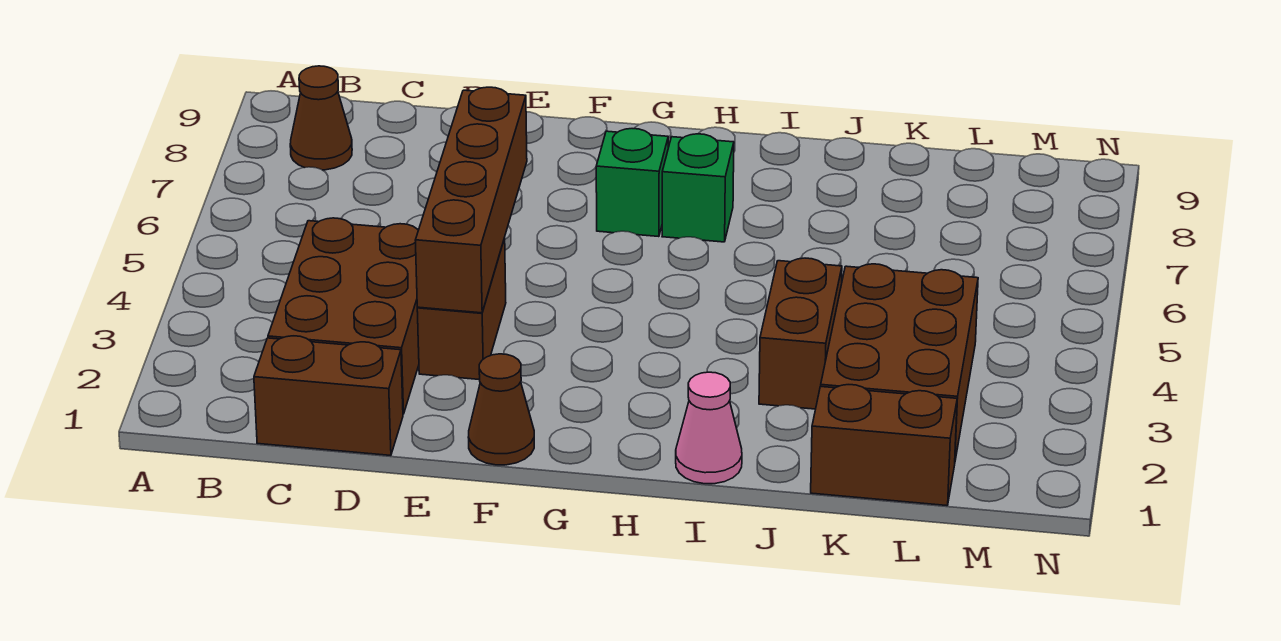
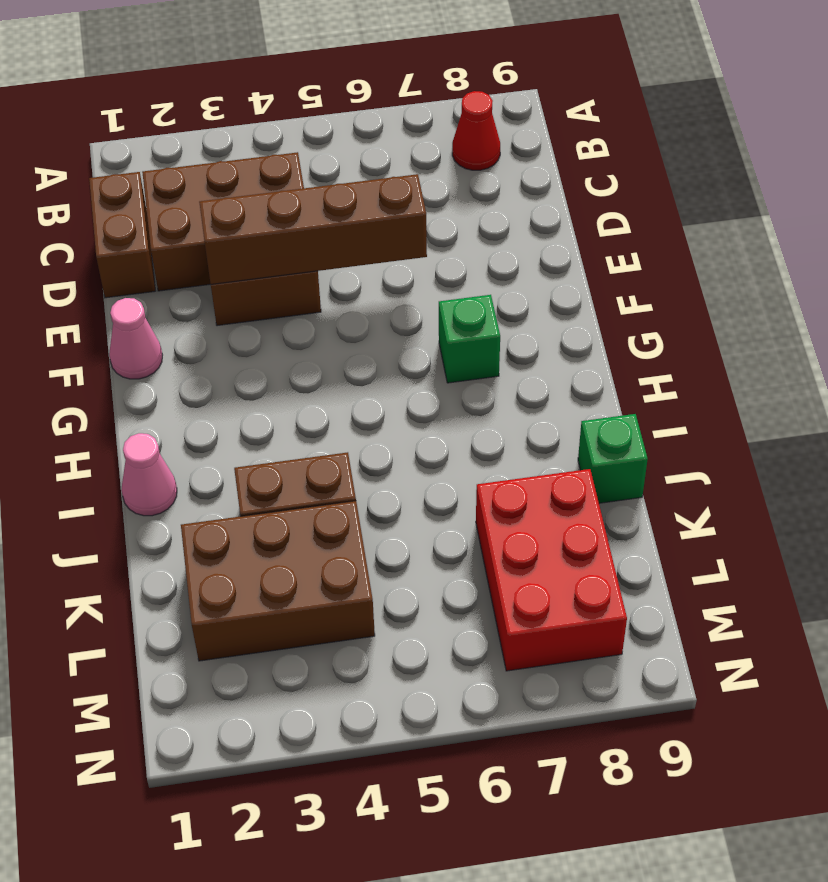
brown 1x1 cone [290,66,352,170] -> red 1x1 cone [452,91,500,170]
brown 1x1 cone [468,354,534,465] -> pink 1x1 cone [109,298,162,379]
green 1x1 brick [662,134,734,242] -> green 1x1 brick moved to [578,414,648,503]
brown 1x2 brick [811,385,957,506] -> none
none -> red 2x3 brick [476,469,627,671]

